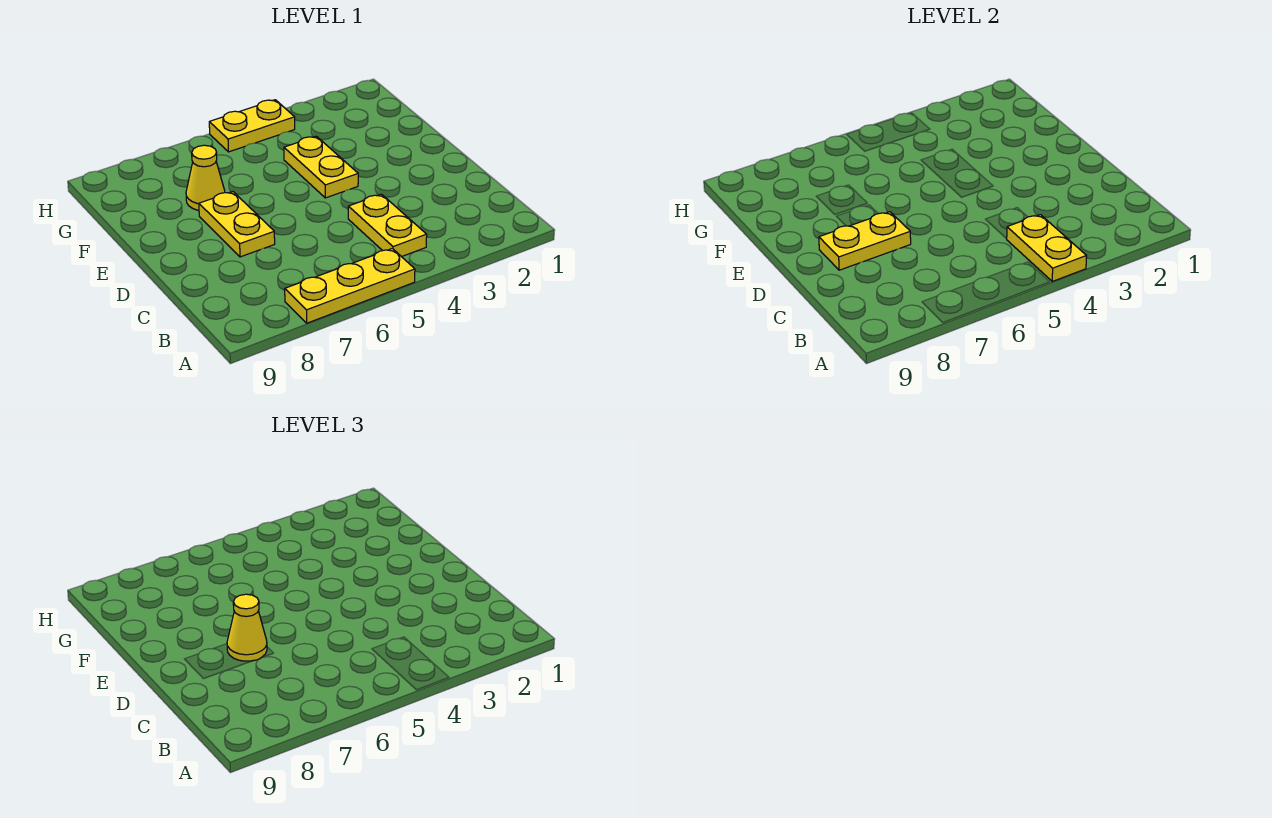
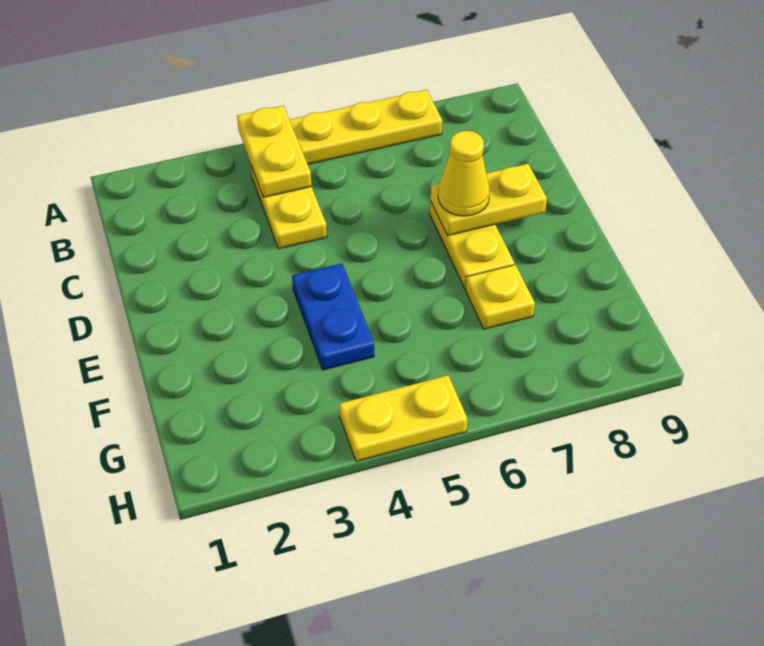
yellow 1x2 plate [284,136,358,198] -> blue 1x2 plate [292,264,374,370]
yellow 1x1 cone [186,145,225,210] -> yellow 1x1 plate [466,265,535,329]

